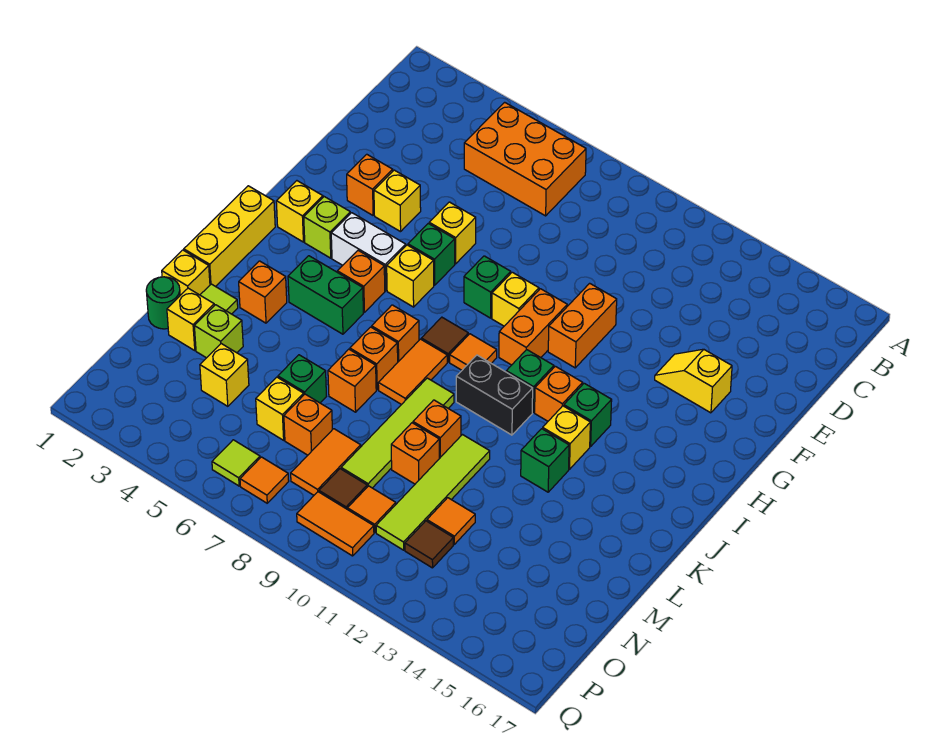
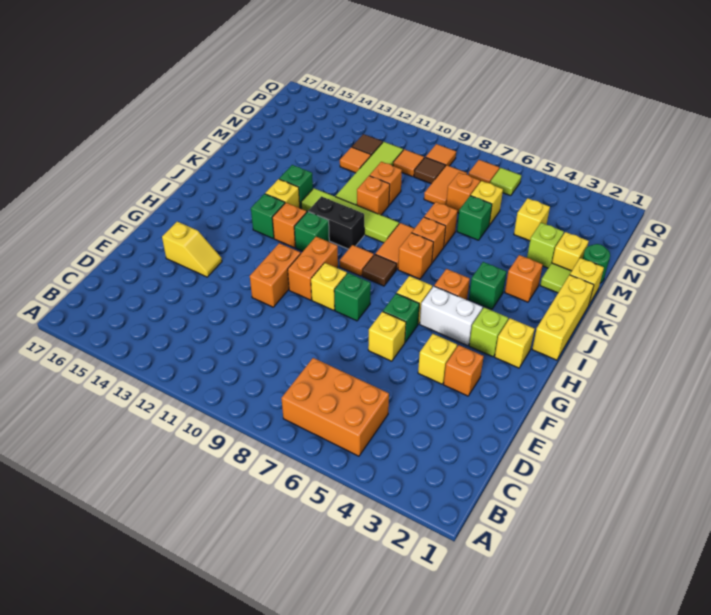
green 1x2 brick [288,256,363,334] -> green 1x1 brick [469,262,506,309]
lime 1x4 tile [341,378,454,488] -> lime 1x4 tile turned to [301,188,399,243]
orange 1x2 tile [297,492,374,556] -> orange 1x1 tile [426,144,456,166]

